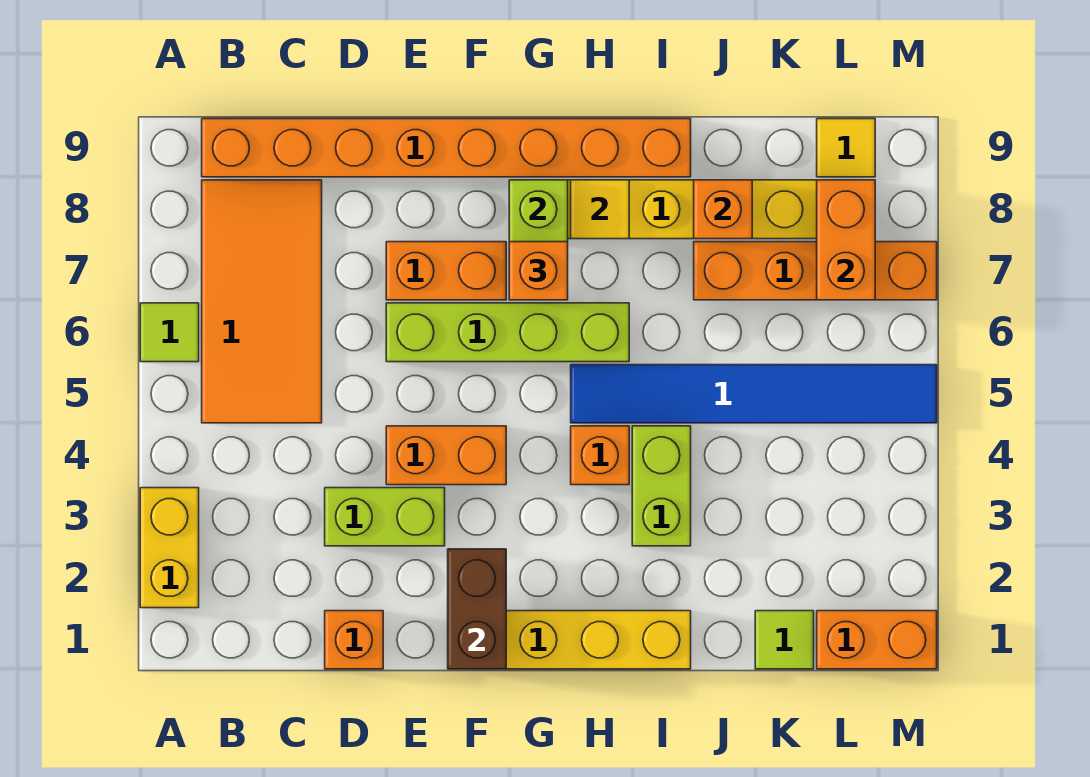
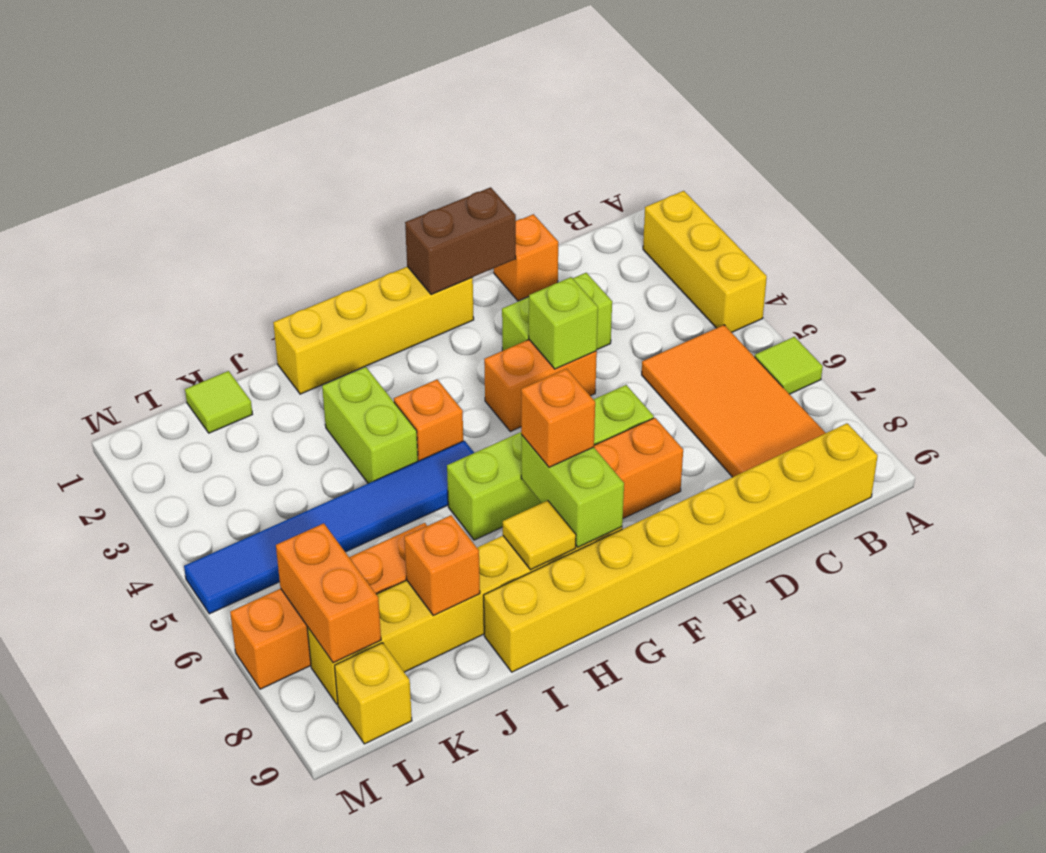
yellow 1x2 brick [140,488,199,608] -> yellow 1x3 brick [643,191,767,332]
orange 1x8 brick [202,119,691,177] -> yellow 1x8 brick [484,423,878,672]
none -> lime 1x1 brick [529,277,598,369]
brown 1x2 brick [448,549,506,669] -> brown 1x2 brick turned to [405,187,516,295]
orange 1x2 brick [817,611,937,669] -> none
yellow 1x1 tile [817,119,875,177] -> yellow 1x1 brick [335,643,412,744]

